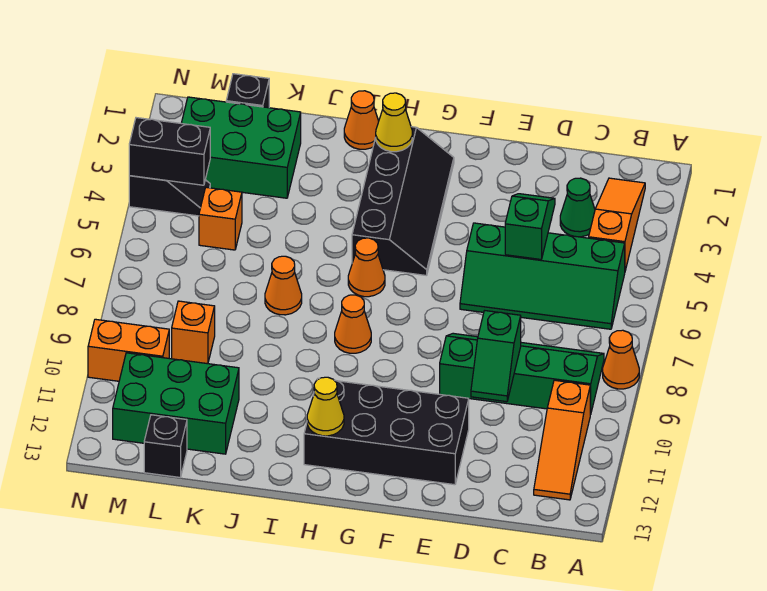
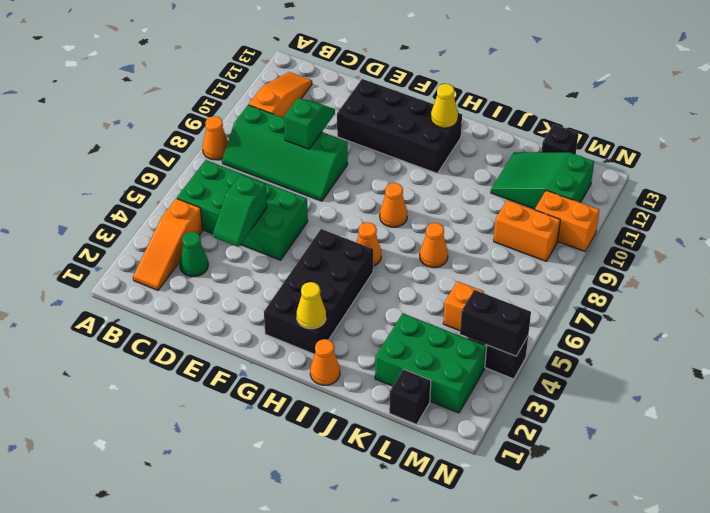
green 2x4 slope [460,223,625,329] -> green 2x4 brick [177,160,308,260]
black 2x4 slope [352,127,454,276] -> black 2x4 brick [264,229,373,354]
green 2x3 brick [113,353,239,454] -> green 2x3 slope [491,152,594,209]
orange 1x1 brick [172,301,215,364] -> orange 1x2 brick [494,200,560,261]

